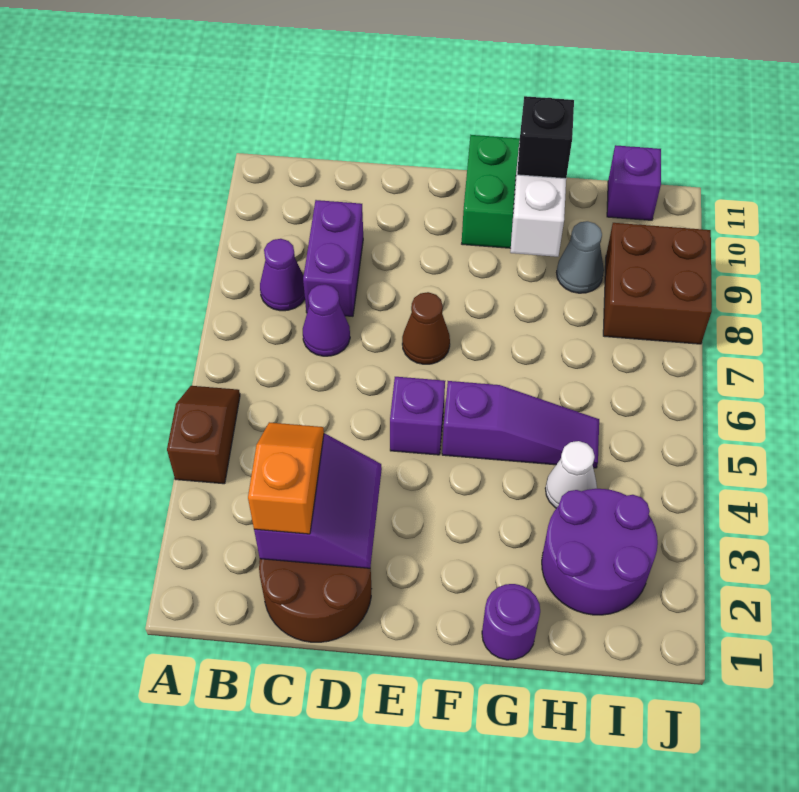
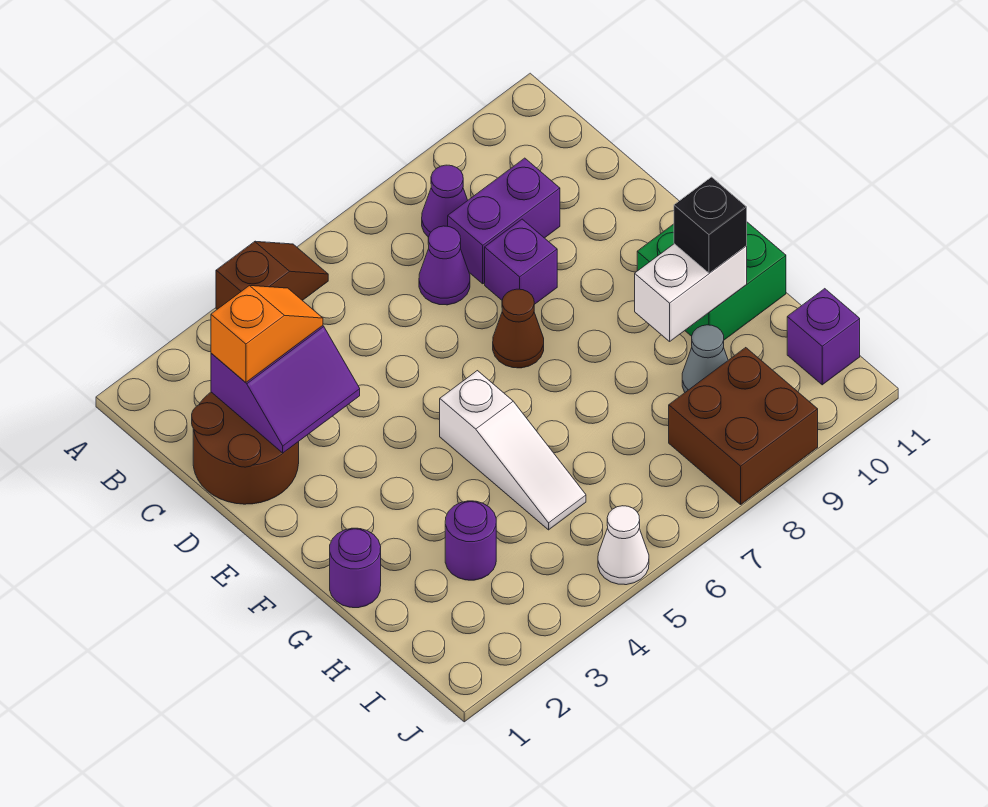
purple 1x1 brick [390,377,445,455] -> purple 1x1 brick moved to [485,219,557,305]
purple 1x3 slope [442,381,599,468] -> white 1x3 slope [440,371,586,530]
purple 2x2 round brick [542,489,658,615] -> purple 1x1 round brick [445,501,496,580]
white 1x1 cone [545,441,597,508] -> white 1x1 cone moved to [598,506,649,585]

